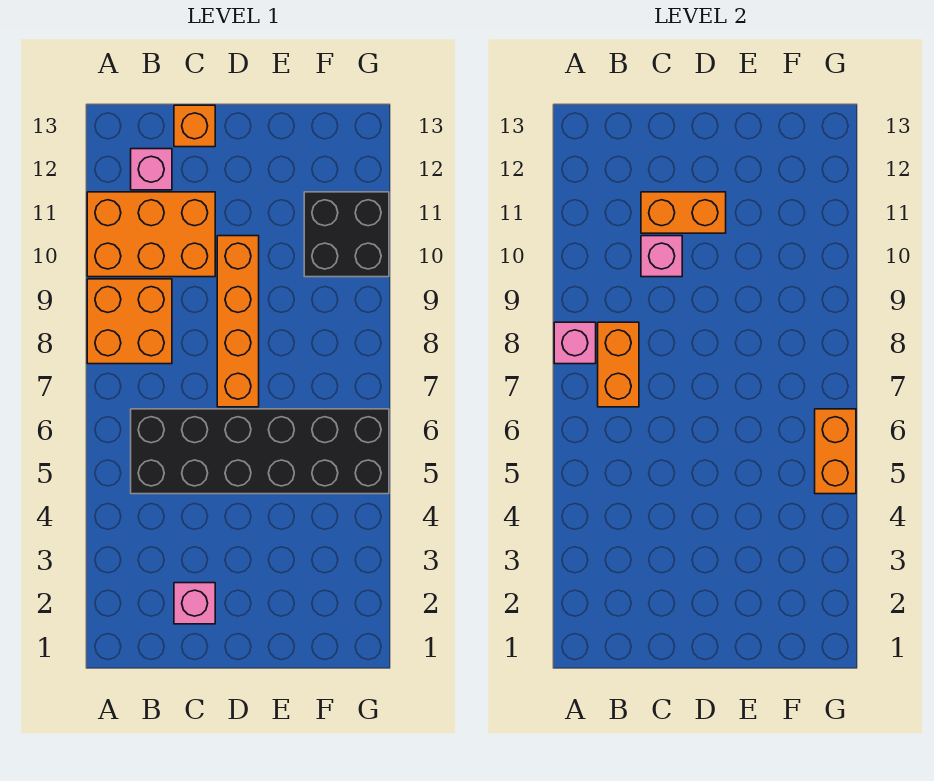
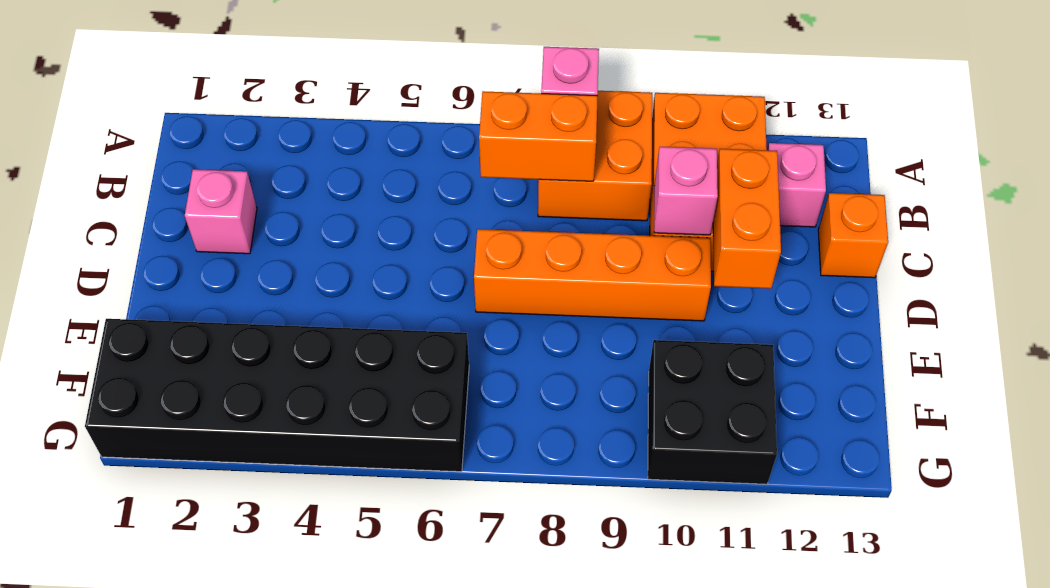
black 2x6 brick [131,409,389,494] -> black 2x6 brick turned to [85,319,469,472]
orange 1x2 brick [815,409,856,494] -> none

